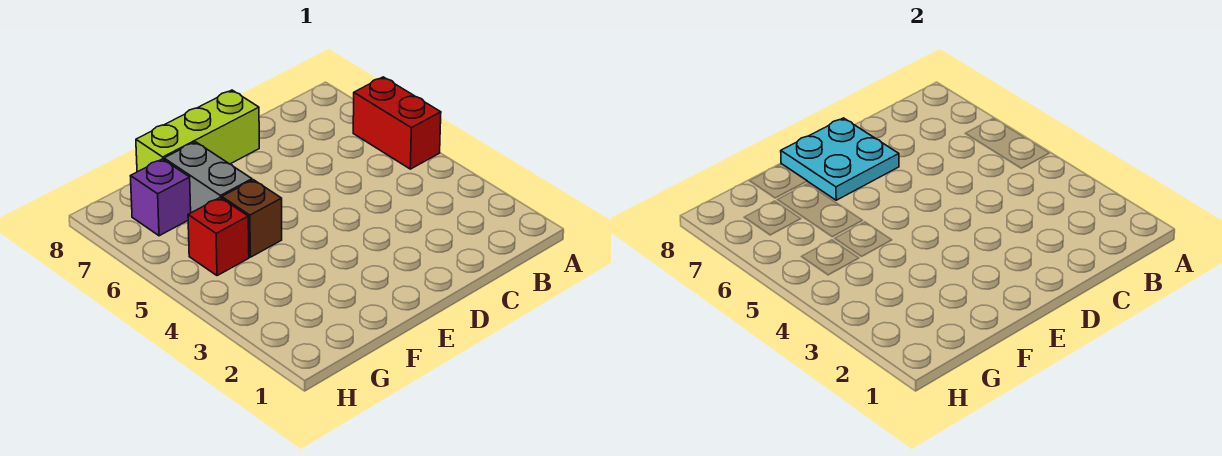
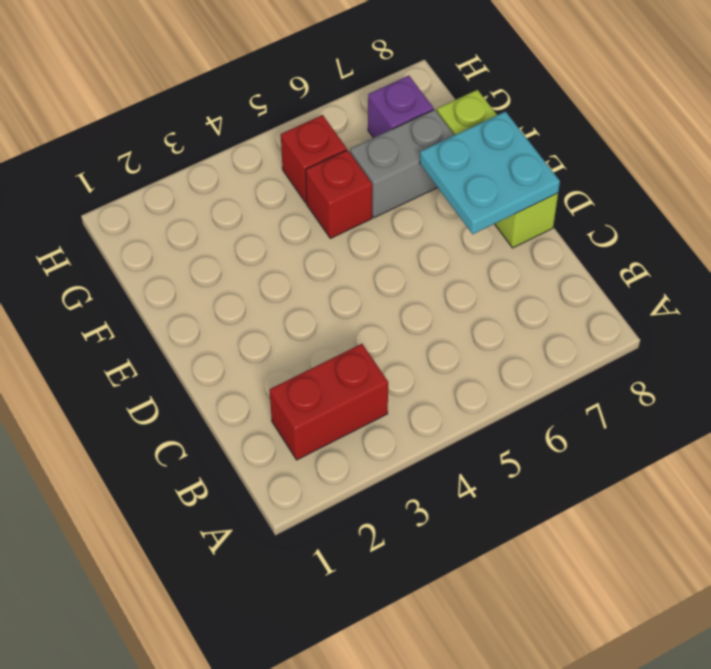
red 1x2 brick [353,77,441,169] -> red 1x2 brick moved to [270,344,388,460]
brown 1x1 brick [222,180,282,257] -> red 1x1 brick [306,150,372,238]

